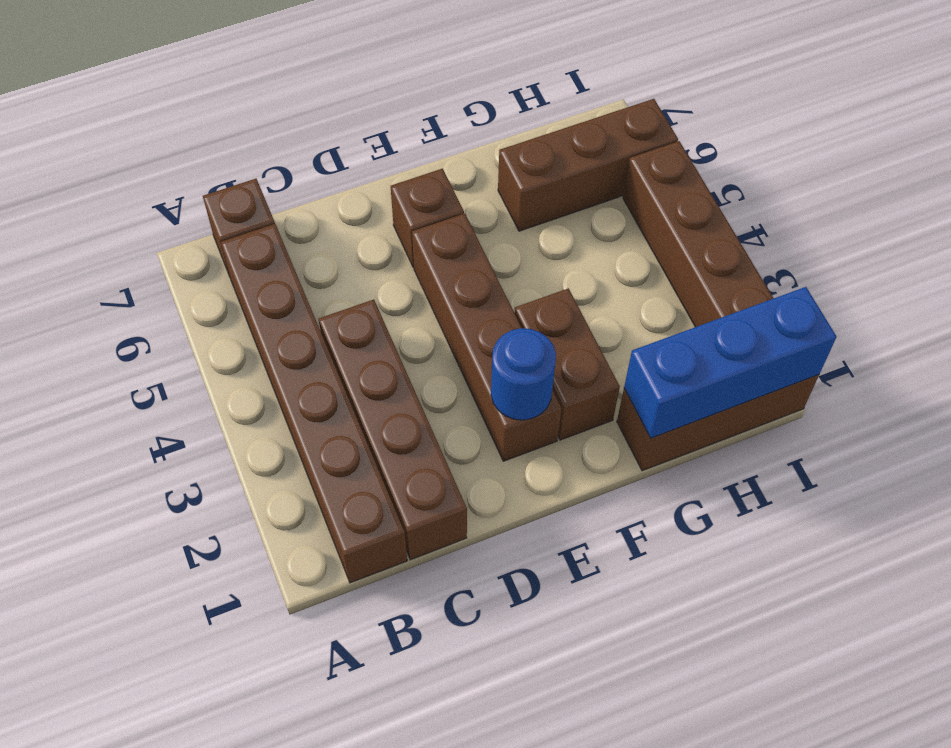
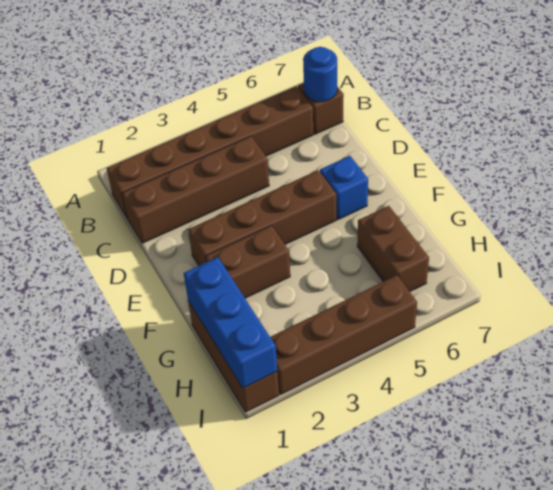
blue 1x1 round brick [491,328,556,420] -> blue 1x1 round brick moved to [303,47,337,102]
brown 1x1 brick [391,169,464,268] -> blue 1x1 brick [320,156,368,220]
brown 1x3 brick [498,99,678,231] -> brown 1x2 brick [357,206,429,292]

